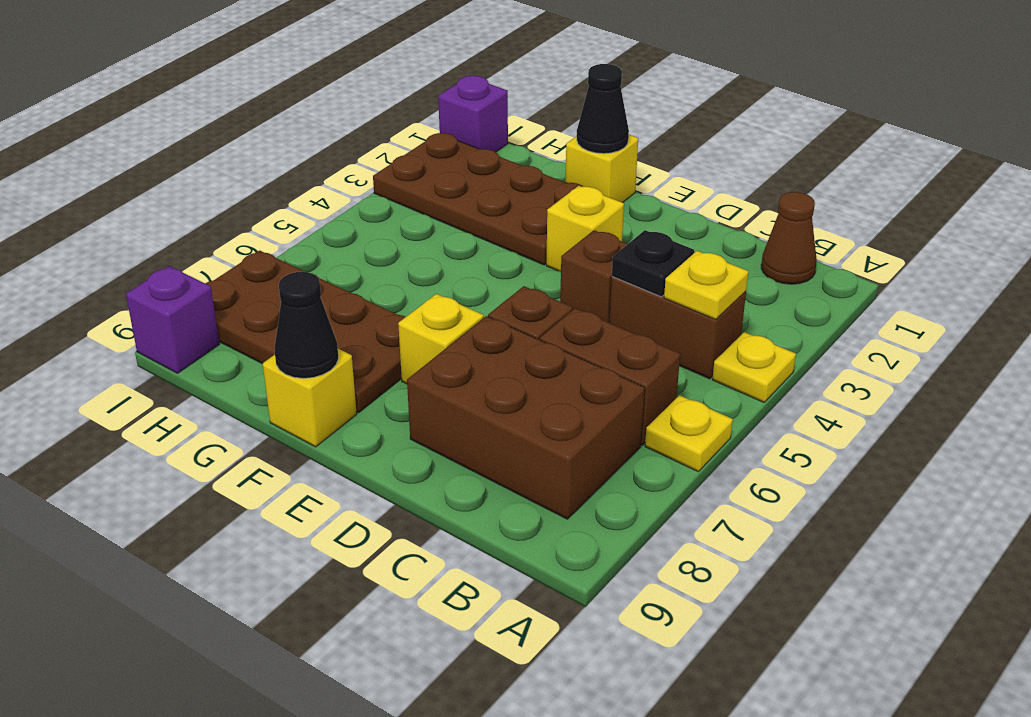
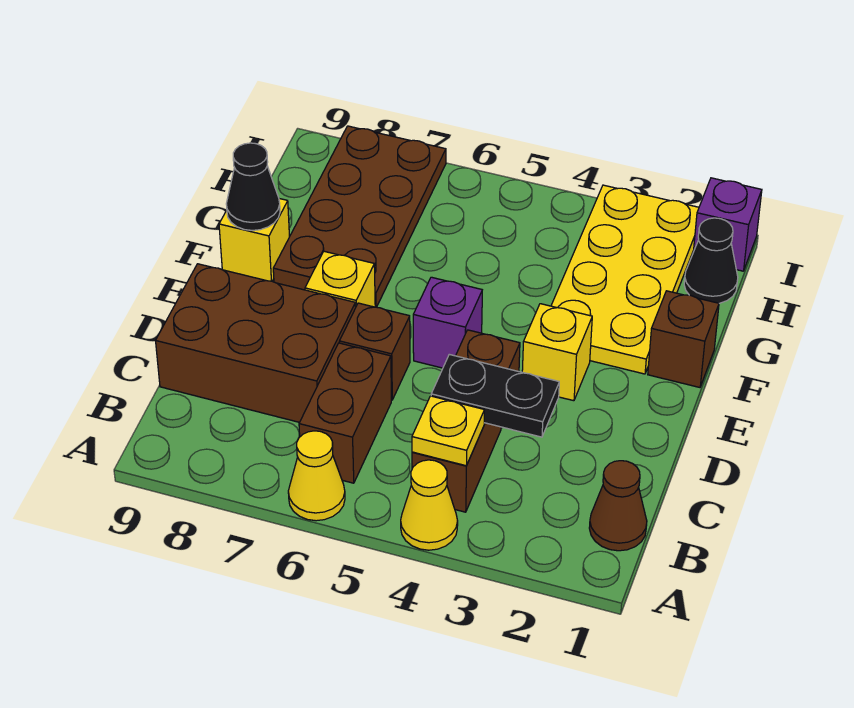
yellow 1x1 plate [712,332,796,402] -> yellow 1x1 cone [401,460,458,550]
yellow 1x1 plate [645,395,733,471] -> yellow 1x1 cone [288,431,345,521]
brown 2x3 brick [407,316,645,519] -> brown 2x3 brick turned to [156,264,356,422]
black 1x1 plate [612,230,694,297] -> black 1x2 plate [431,354,559,437]
yellow 1x1 brick [565,135,638,203] -> brown 1x1 brick [648,291,719,387]
black 1x1 cone [577,64,629,154] -> black 1x1 cone moved to [684,218,738,303]
brown 2x4 plate [373,133,584,265] -> yellow 2x4 plate [551,185,699,374]
purple 1x1 brick [126,266,219,373] -> purple 1x1 brick moved to [413,277,482,368]

